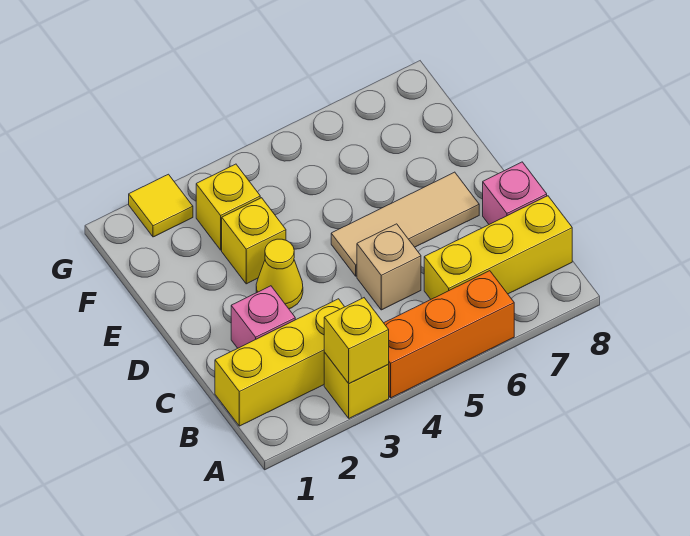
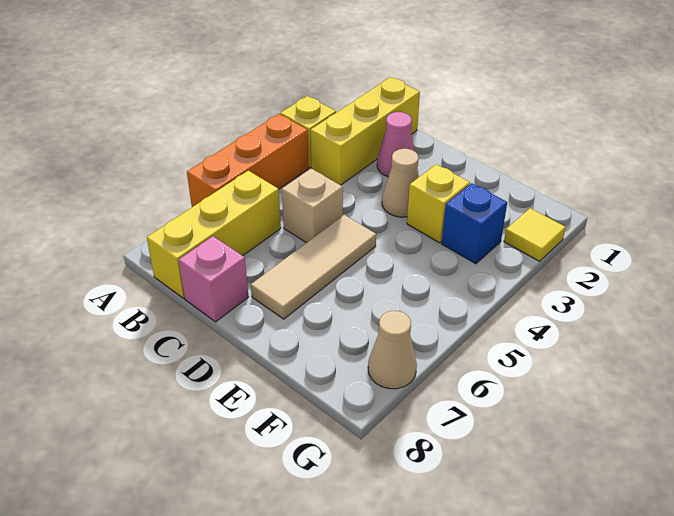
yellow 1x1 brick [324,298,389,384] -> none
pink 1x1 brick [231,286,295,348] -> pink 1x1 cone [377,112,414,177]
yellow 1x1 cone [256,239,303,309] -> tan 1x1 cone [382,149,419,217]
yellow 1x1 brick [196,164,260,250] -> blue 1x1 brick [442,183,507,264]
none -> tan 1x1 cone [368,311,417,389]

